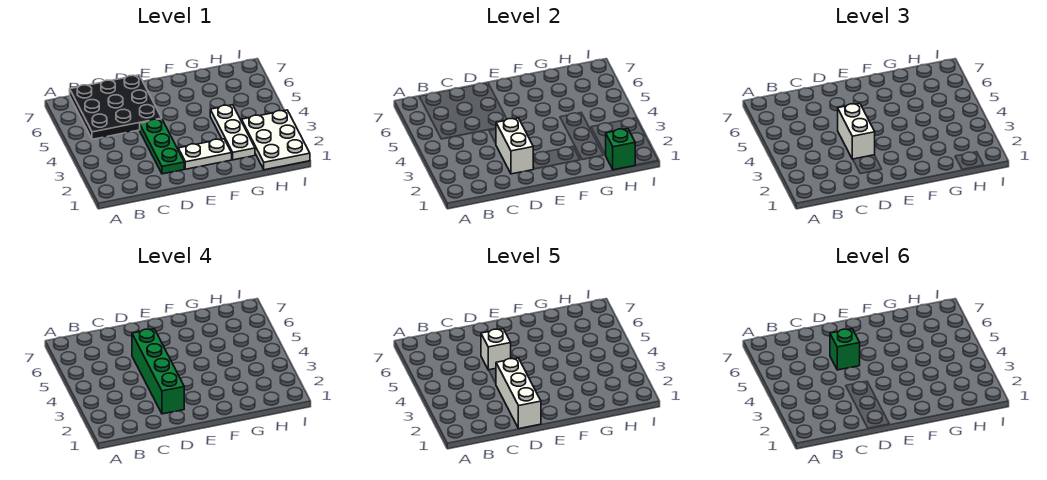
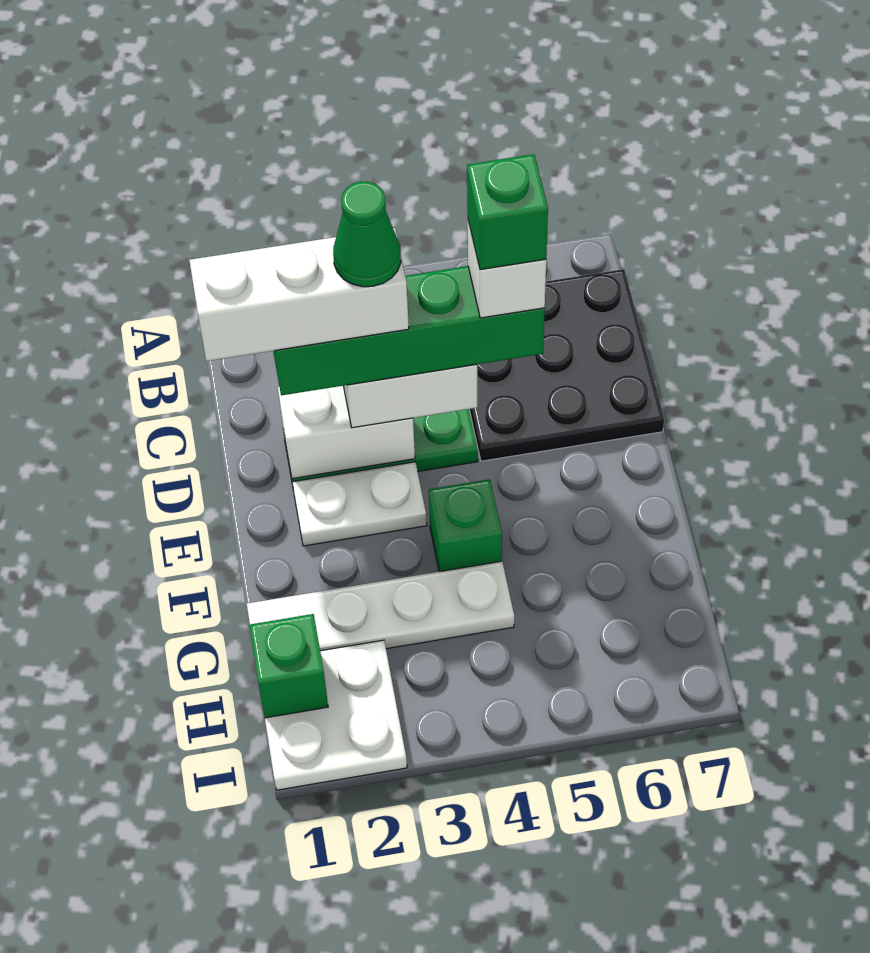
none -> green 1x1 cone [333,182,401,287]
white 1x2 plate [178,139,232,169] -> white 1x2 plate turned to [292,462,427,546]
none -> green 1x1 brick [429,479,502,572]
white 1x3 plate [210,105,255,160] -> white 1x4 plate [247,561,514,651]
white 2x3 plate [242,110,310,170] -> white 2x2 plate [265,640,407,790]

